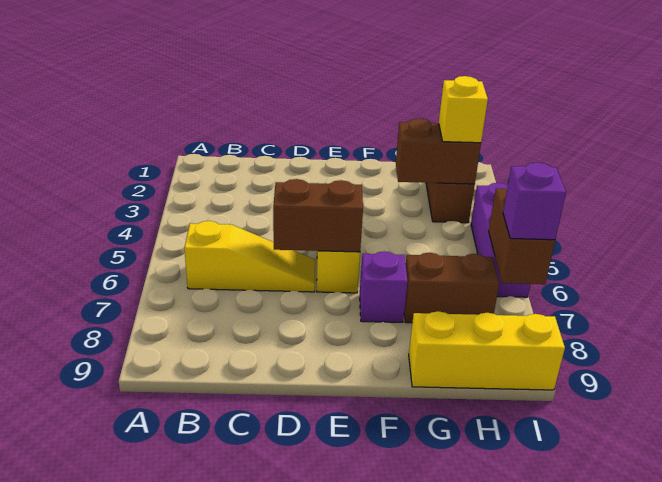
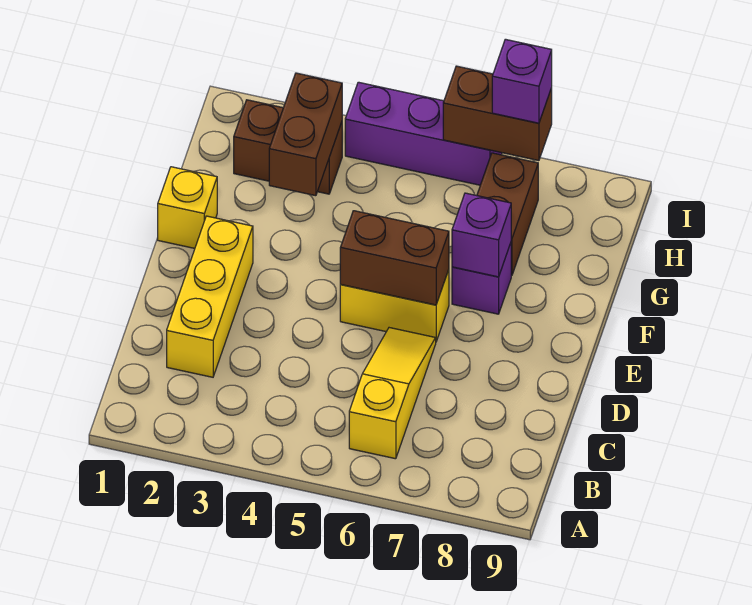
brown 1x2 brick [273,179,363,252] -> brown 1x2 brick turned to [340,211,449,305]
none -> purple 1x1 brick [452,193,511,277]
yellow 1x3 brick [409,311,565,390] -> yellow 1x3 brick moved to [167,216,253,377]
yellow 1x1 brick [439,76,488,143] -> yellow 1x1 brick moved to [158,167,217,248]

